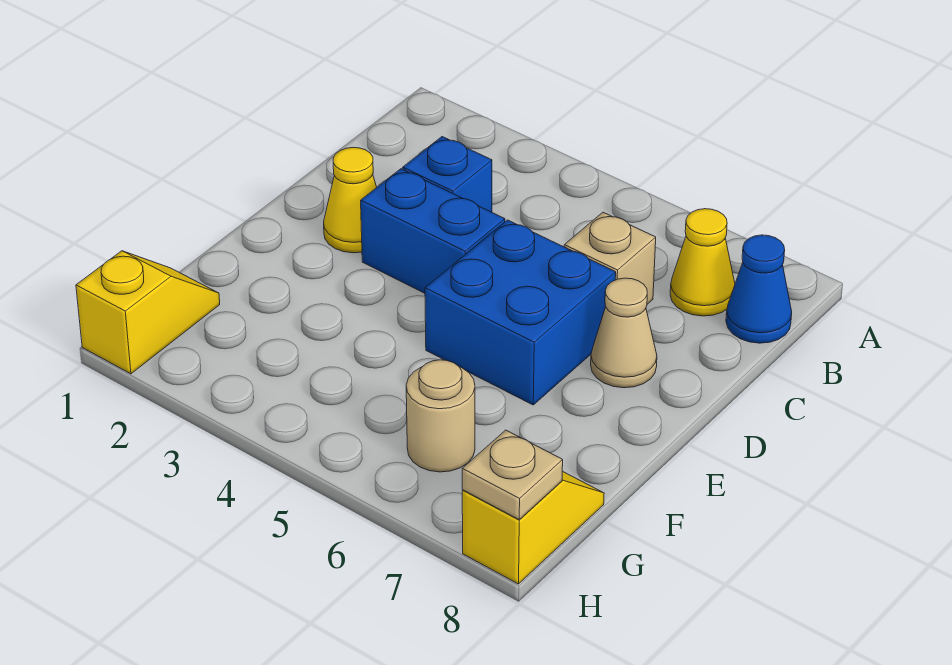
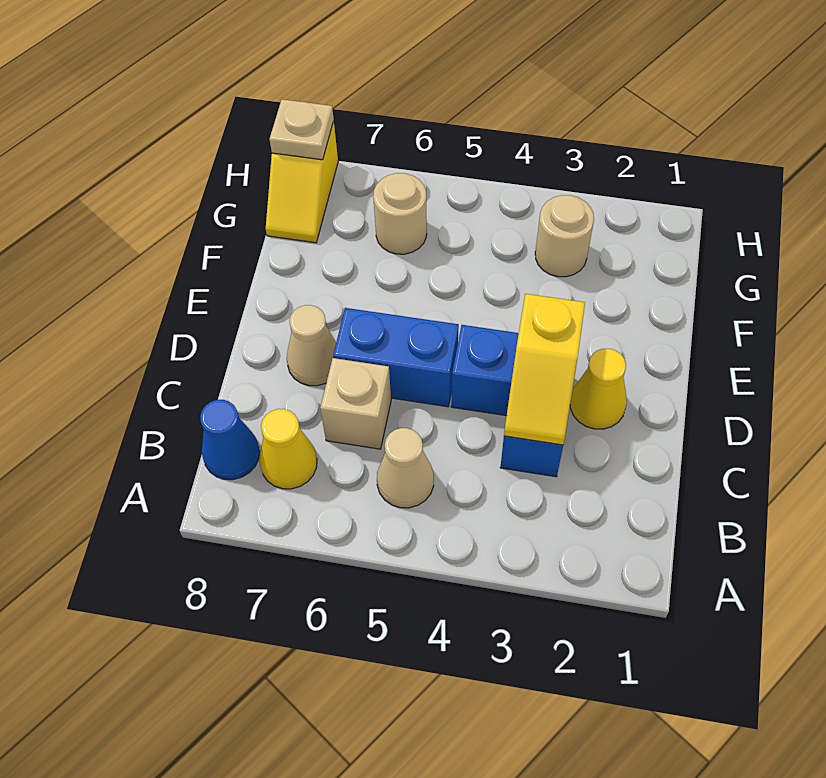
none -> tan 1x1 cone [377,428,434,508]
blue 2x2 brick [425,220,616,405] -> blue 1x2 brick [333,308,459,407]
yellow 1x2 slope [76,251,220,374] -> yellow 1x2 slope moved to [504,294,585,445]
none -> tan 1x1 round brick [535,195,594,277]

